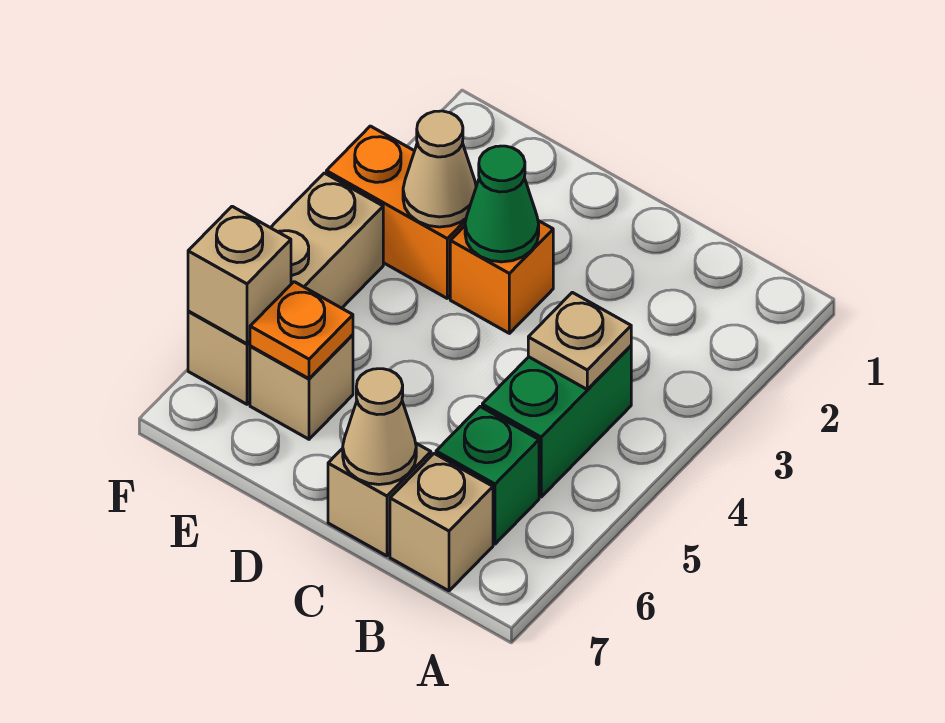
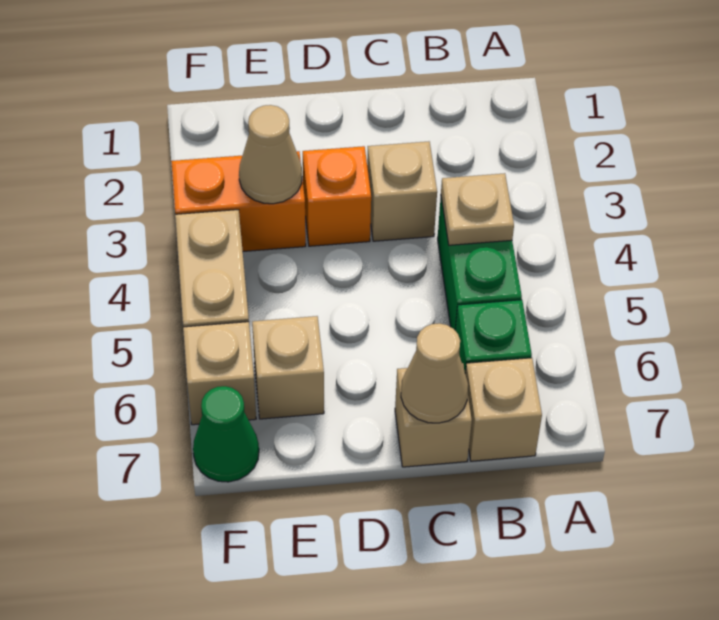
green 1x1 cone [465,146,539,262] -> green 1x1 cone moved to [193,386,259,482]
orange 1x1 plate [250,282,353,379] -> none
tan 1x1 brick [188,206,291,344] -> tan 1x1 brick moved to [367,142,437,241]

